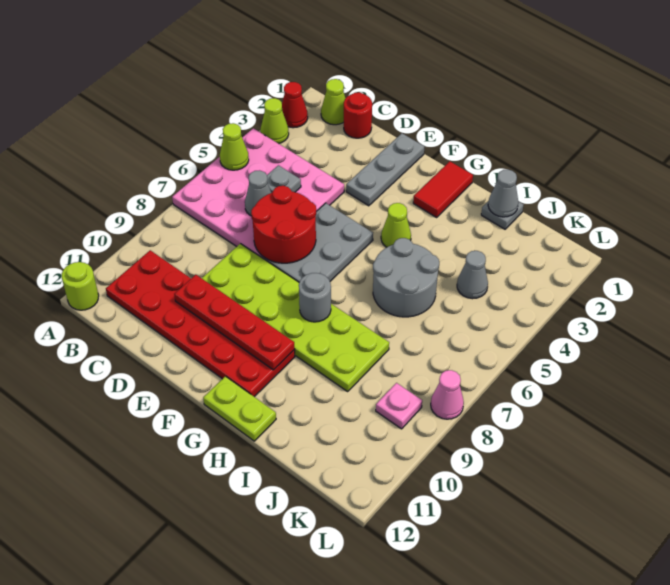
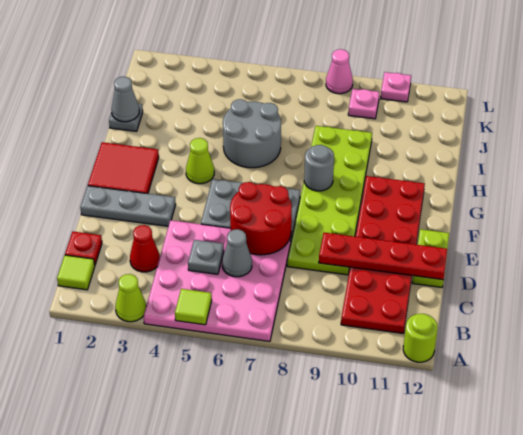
red 1x1 cone [282,82,308,128] -> red 1x1 cone moved to [130,225,160,272]
lime 1x1 cone [220,123,249,170] -> lime 1x1 tile [175,289,212,325]
lime 1x1 cone [321,79,346,125] -> lime 1x1 tile [57,255,95,290]
red 1x1 round brick [344,92,372,138] -> red 1x1 plate [65,231,102,264]
red 1x4 plate [174,275,295,370] -> red 1x4 plate turned to [319,233,447,280]
red 1x2 tile [413,161,473,217] -> red 2x2 tile [88,142,159,194]
lime 1x2 plate [203,376,276,441] -> lime 1x2 plate moved to [412,229,449,287]
grey 1x1 cone [457,251,488,299] -> none
none -> pink 1x1 plate [381,72,411,102]

